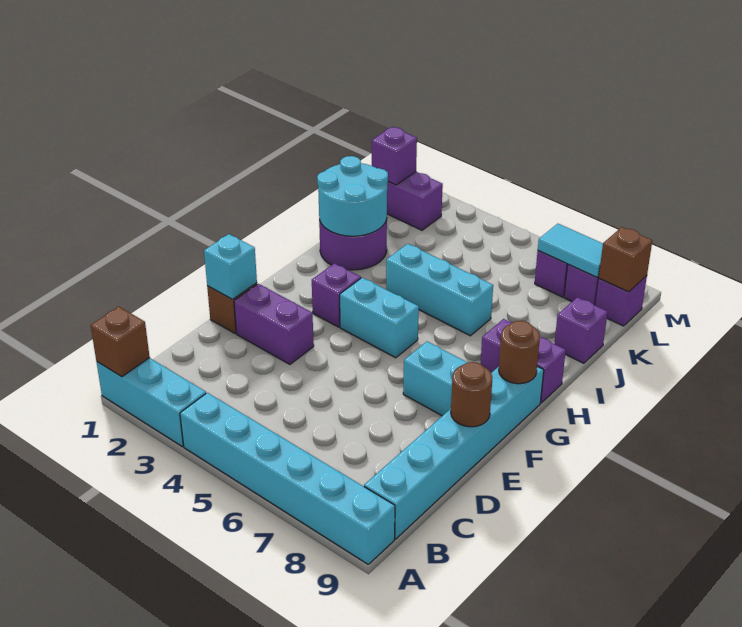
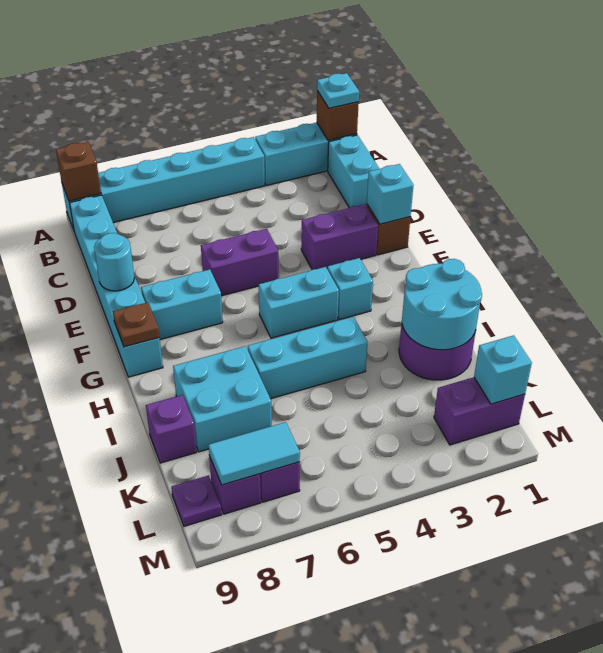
none -> cyan 1x1 plate [317,73,359,108]
none -> cyan 1x2 brick [328,135,379,208]
brown 1x1 round brick [451,362,492,427] -> cyan 1x1 round brick [94,233,134,291]
purple 1x1 brick [312,263,361,327] -> cyan 1x1 brick [327,258,373,320]
brown 1x1 round brick [499,321,540,384] -> brown 1x1 plate [113,302,159,347]
purple 1x2 brick [480,319,566,403] -> purple 1x2 brick moved to [201,229,279,296]
none -> cyan 2x2 brick [173,346,272,452]
purple 1x1 brick [372,127,417,185] -> cyan 1x1 brick [474,335,532,404]
purple 1x1 brick [595,276,647,326] -> purple 1x1 plate [171,475,222,526]
brown 1x1 brick [598,227,652,292] -> brown 1x1 brick moved to [56,142,101,201]

